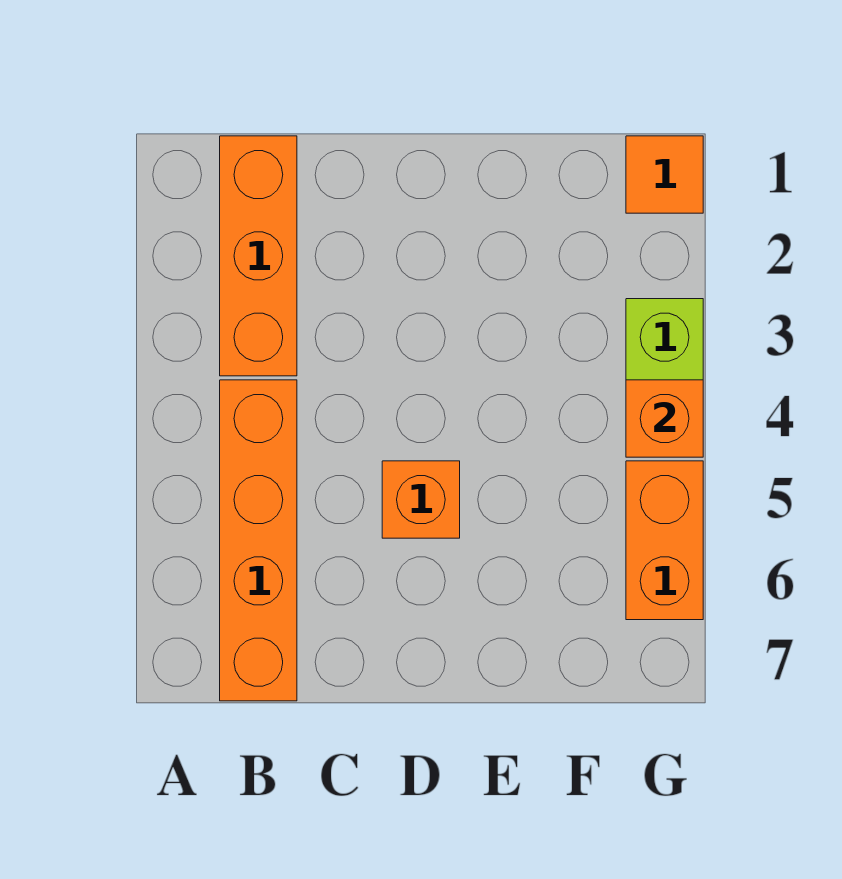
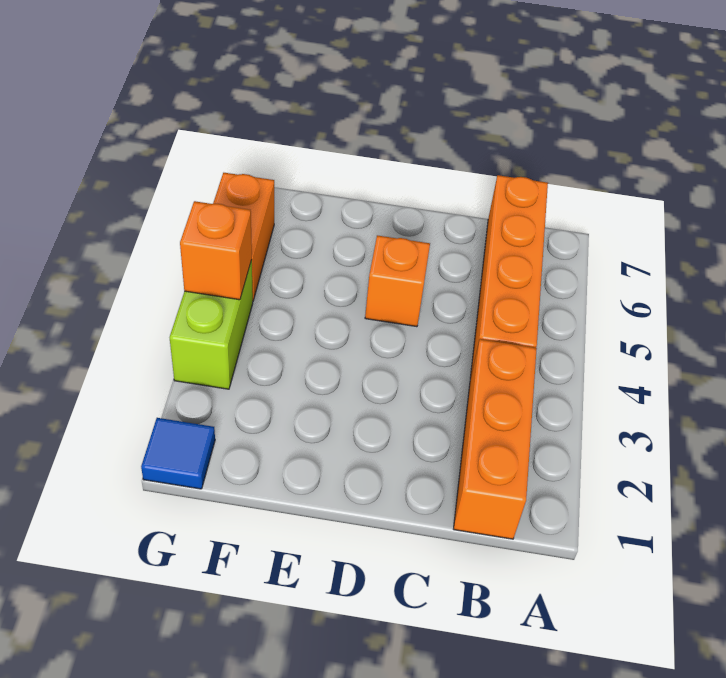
orange 1x1 tile [626,136,703,213] -> blue 1x1 tile [141,418,215,489]

